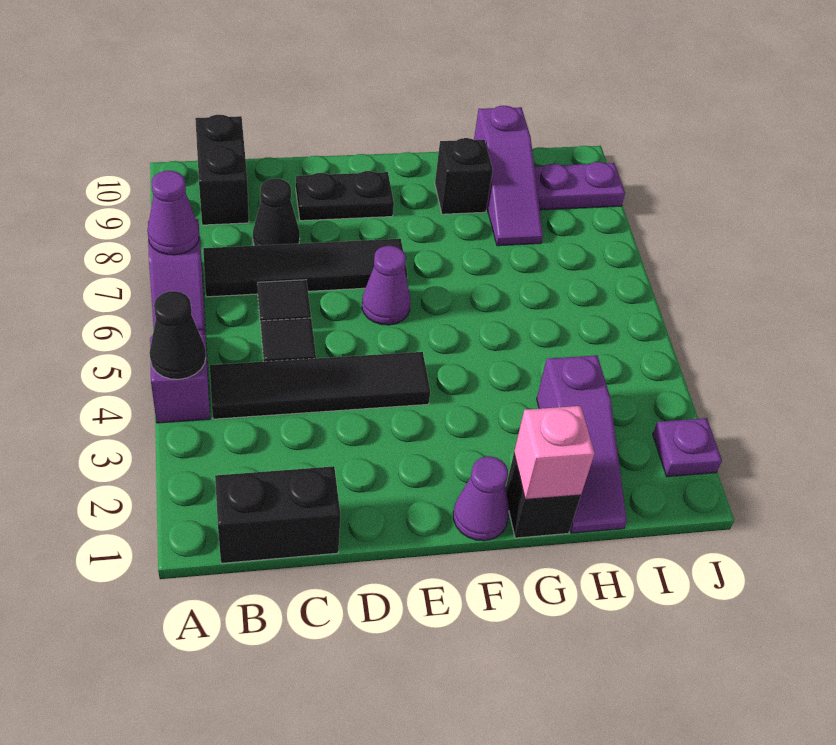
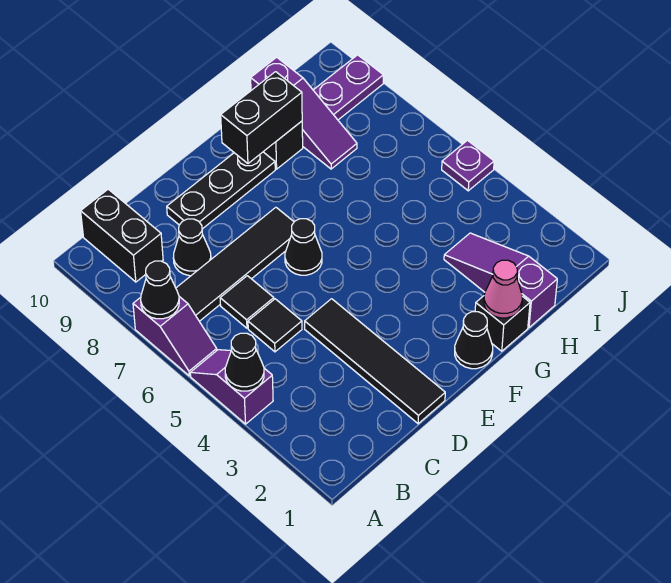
purple 1x1 cone [147,171,199,255] -> black 1x1 cone [141,261,179,319]
black 1x2 brick [215,466,341,563] -> black 1x2 brick moved to [221,72,302,163]
black 1x4 tile [210,352,430,419] -> black 1x4 tile turned to [305,299,445,424]
black 1x2 plate [296,171,394,221] -> black 1x3 plate [167,152,275,229]
purple 1x1 cone [362,246,410,325] -> black 1x1 cone [285,219,322,275]
purple 1x1 cone [453,456,509,541] -> black 1x1 cone [455,312,493,369]
pink 1x1 brick [514,406,594,499] -> pink 1x1 cone [484,260,522,318]
purple 1x3 slope [537,355,627,533] -> purple 1x3 slope turned to [444,233,557,327]
purple 1x1 plate [653,418,722,477] -> purple 1x1 plate moved to [442,140,494,191]

